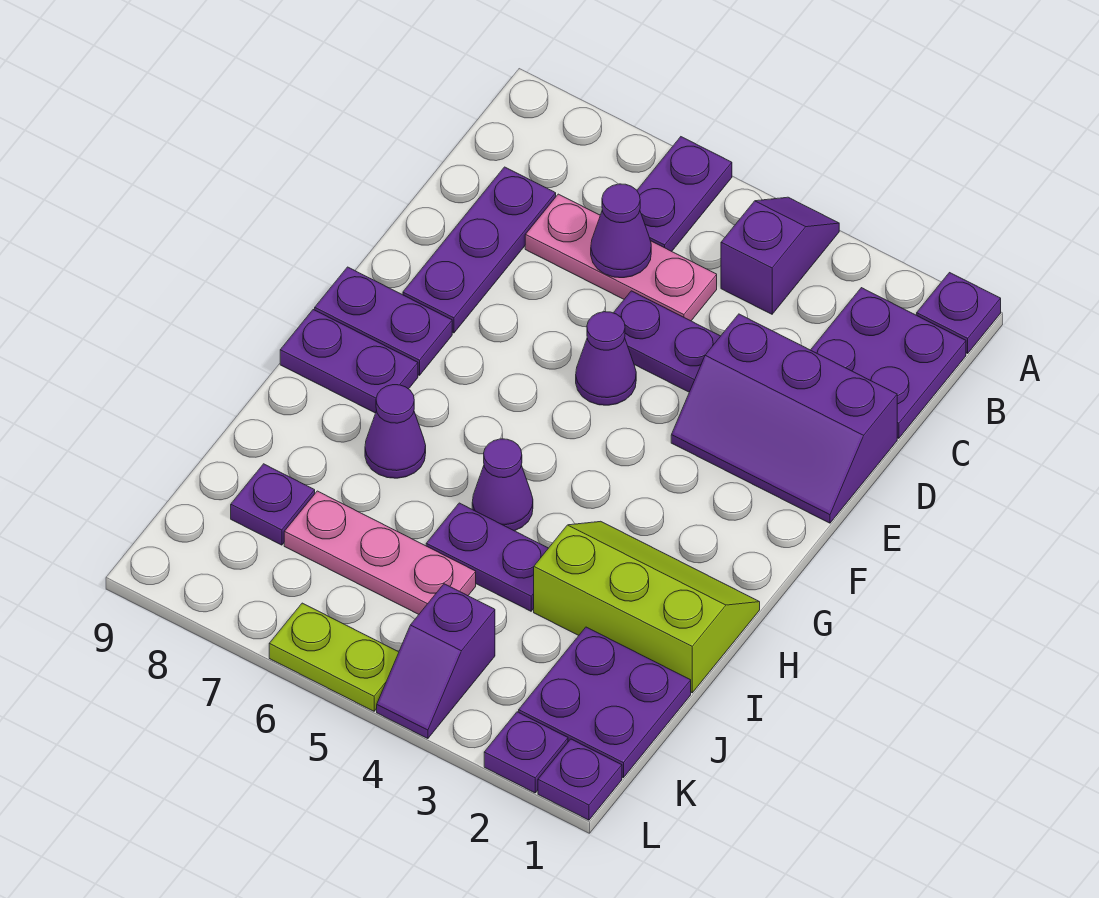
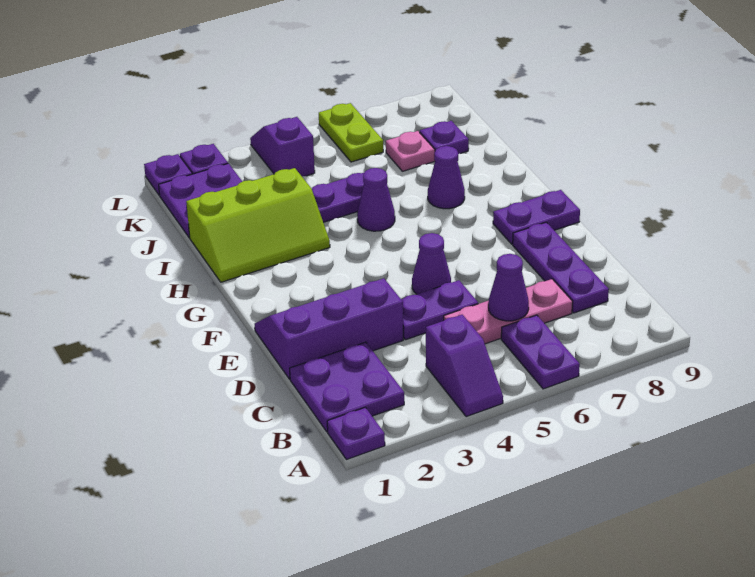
purple 1x2 plate [280,310,418,413] -> none
pink 1x3 plate [284,491,476,614] -> pink 1x1 plate [386,131,435,171]
lime 1x2 plate [269,603,399,711] -> lime 1x2 plate turned to [319,103,383,162]

